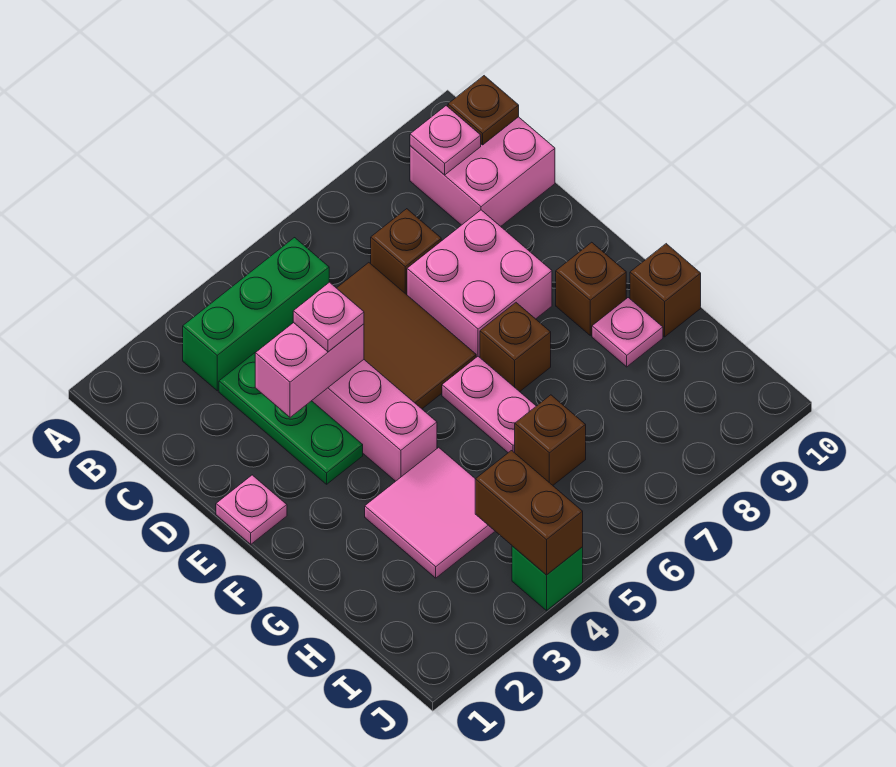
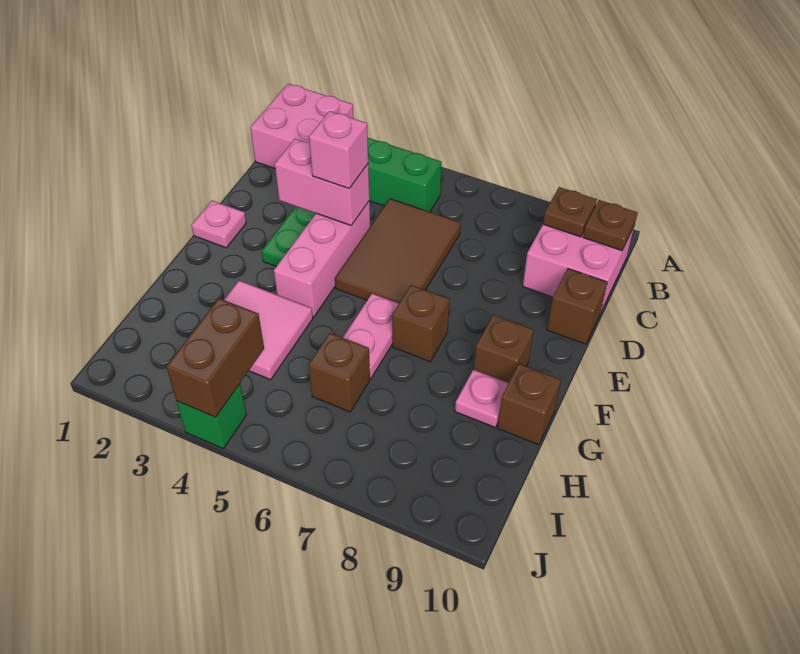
pink 1x1 plate [410,106,481,175] -> brown 1x1 plate [543,187,597,237]
brown 1x1 brick [371,209,441,295] -> brown 1x1 brick moved to [547,269,607,344]
pink 1x1 plate [293,282,364,352] -> pink 1x1 brick [309,111,368,188]
pink 2x2 brick [407,210,552,357] -> pink 2x2 brick moved to [250,84,354,168]

